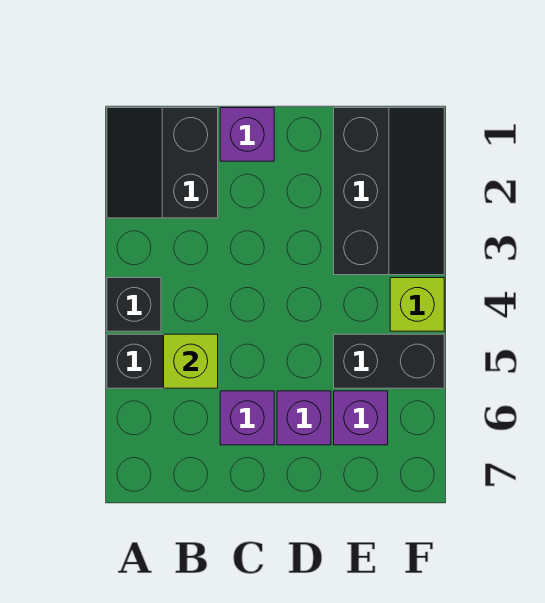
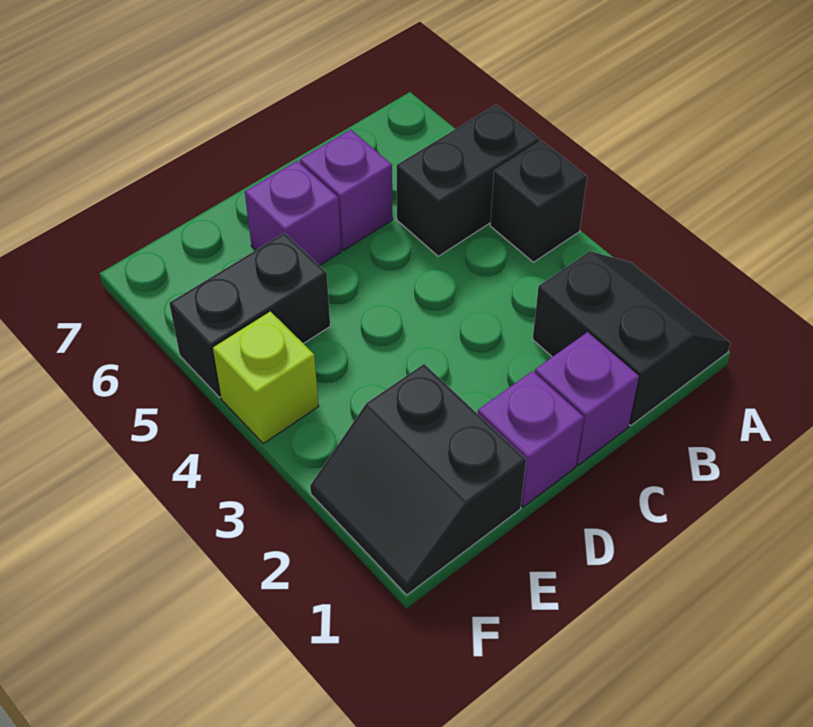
lime 1x1 brick [164,334,218,388] -> none
black 2x3 slope [334,108,444,275] -> black 2x2 slope [310,364,526,595]
purple 1x1 brick [334,391,388,445] -> purple 1x1 brick moved to [478,371,584,507]

